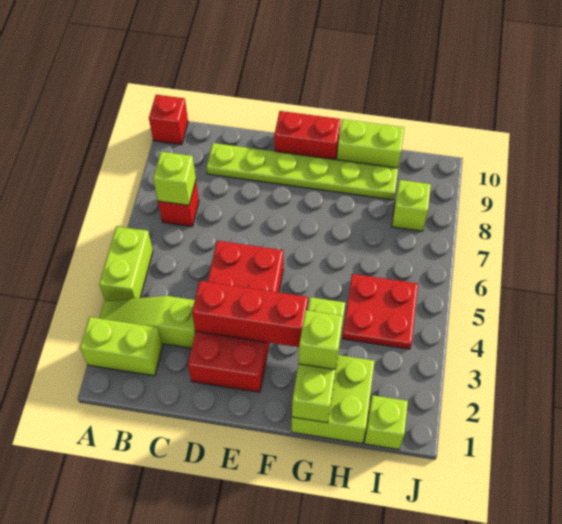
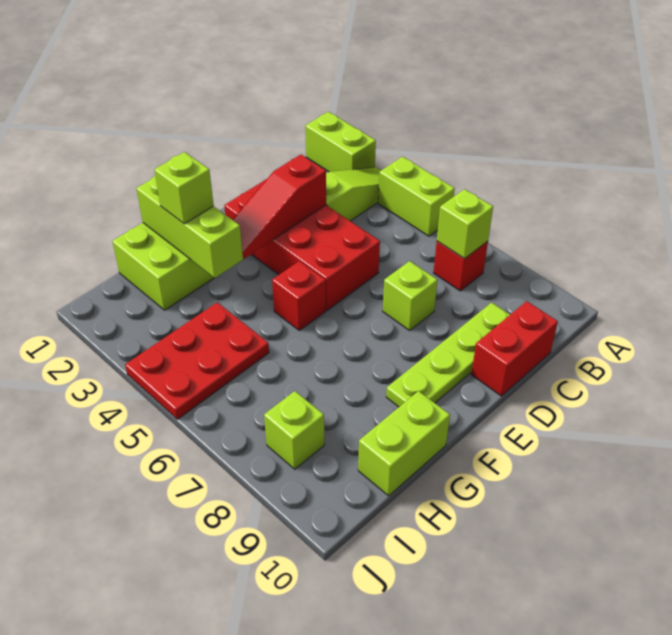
lime 1x2 brick [80,317,163,376] -> lime 1x2 brick turned to [305,112,376,172]
red 1x1 brick [149,95,188,145] -> red 1x1 brick moved to [272,261,326,330]
lime 1x6 plate [207,143,398,200] -> lime 1x4 plate [386,303,510,407]
red 1x3 brick [192,281,308,347] -> red 1x3 slope [232,155,326,258]
red 1x2 brick [274,111,341,159] -> red 1x2 brick moved to [471,301,558,396]
red 2x2 plate [342,274,418,349] -> red 2x3 plate [125,302,269,419]
lime 1x1 brick [364,395,408,449] -> lime 1x1 brick moved to [383,261,438,330]

